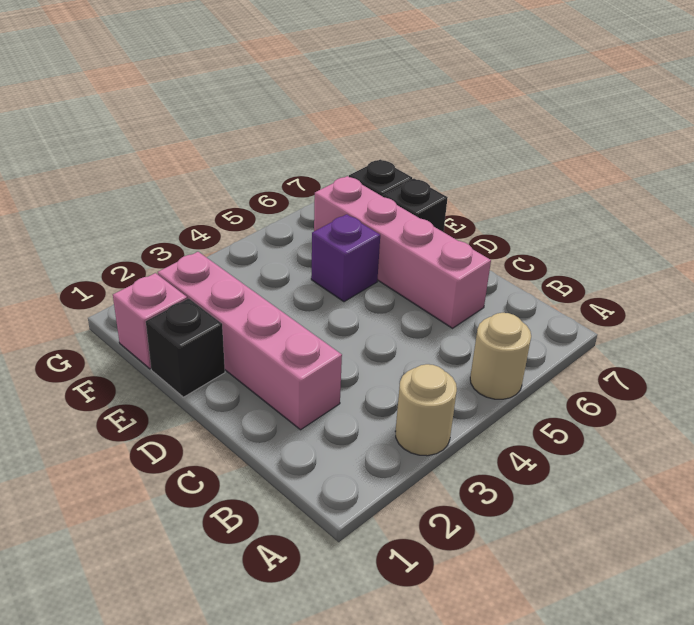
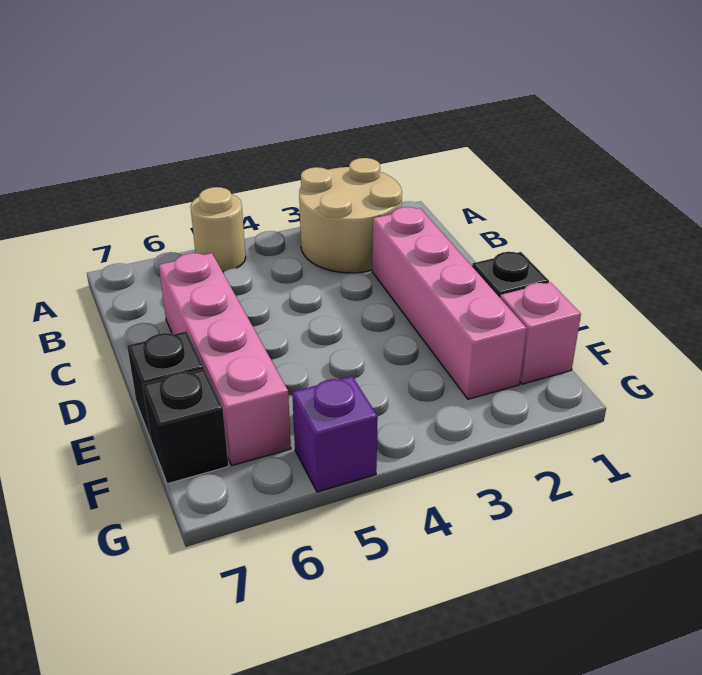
tan 1x1 round brick [395,364,457,456] -> tan 2x2 round brick [299,158,402,273]
purple 1x1 brick [311,214,380,302] -> purple 1x1 brick moved to [292,376,378,492]

